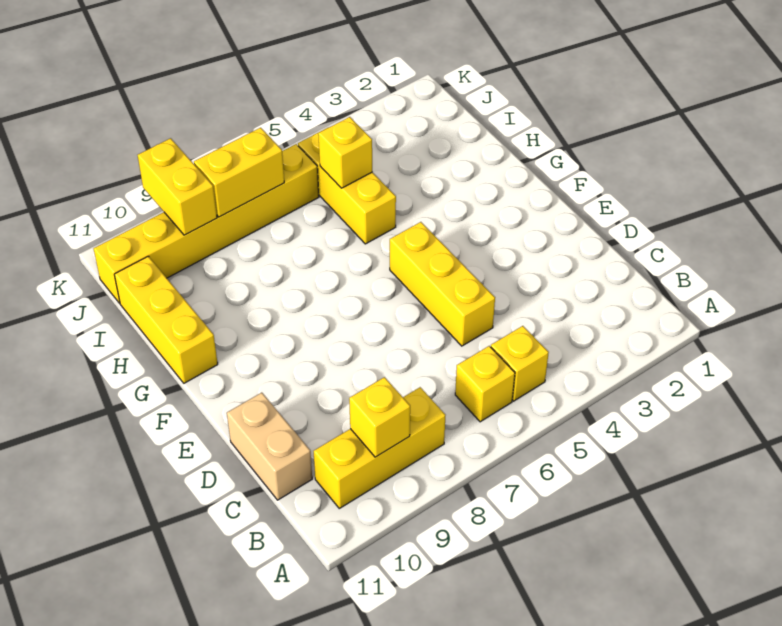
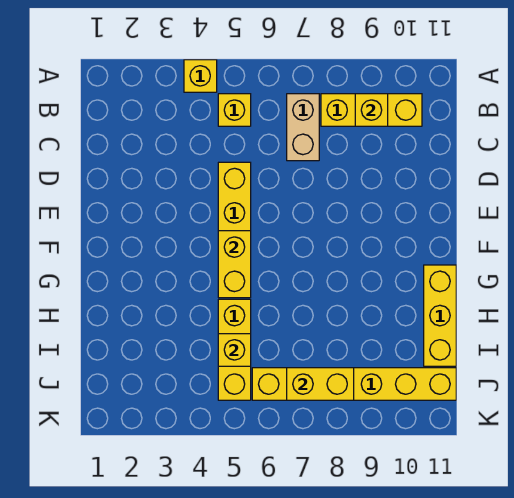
yellow 1x1 brick [455,346,515,422] -> yellow 1x1 brick moved to [184,60,217,92]
tan 1x2 brick [227,393,312,500] -> tan 1x2 brick moved to [287,94,319,161]
yellow 1x2 brick [138,138,217,235] -> yellow 1x2 brick moved to [218,231,251,298]

